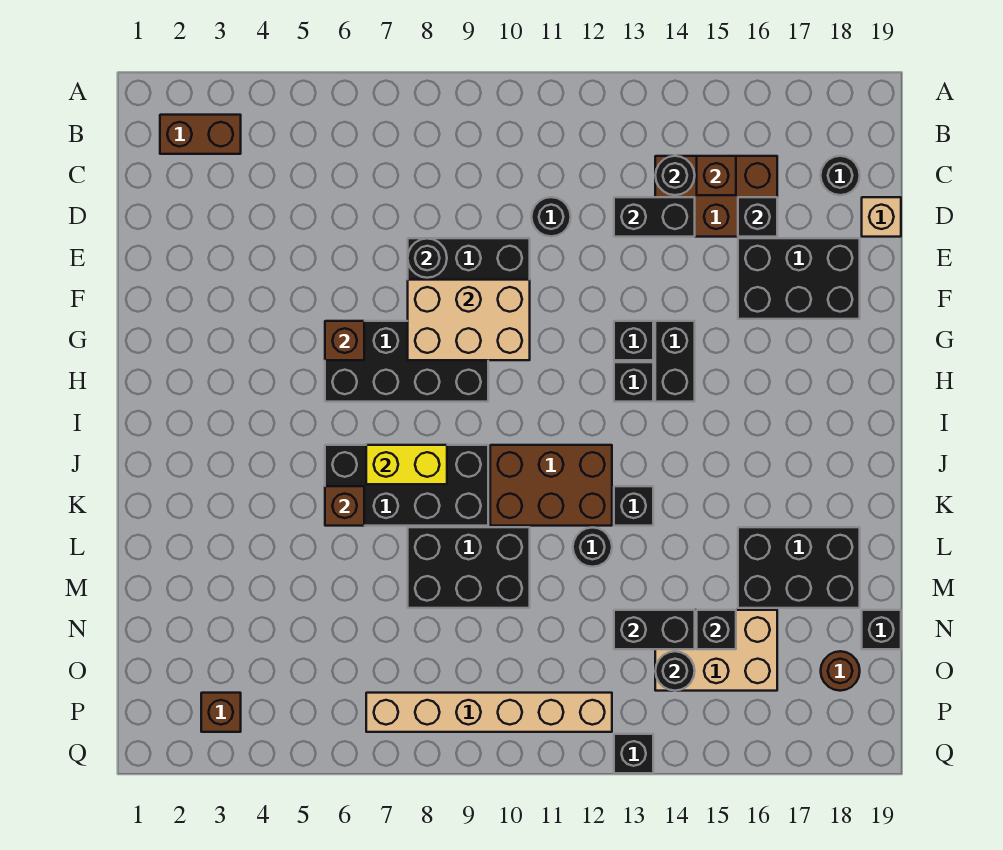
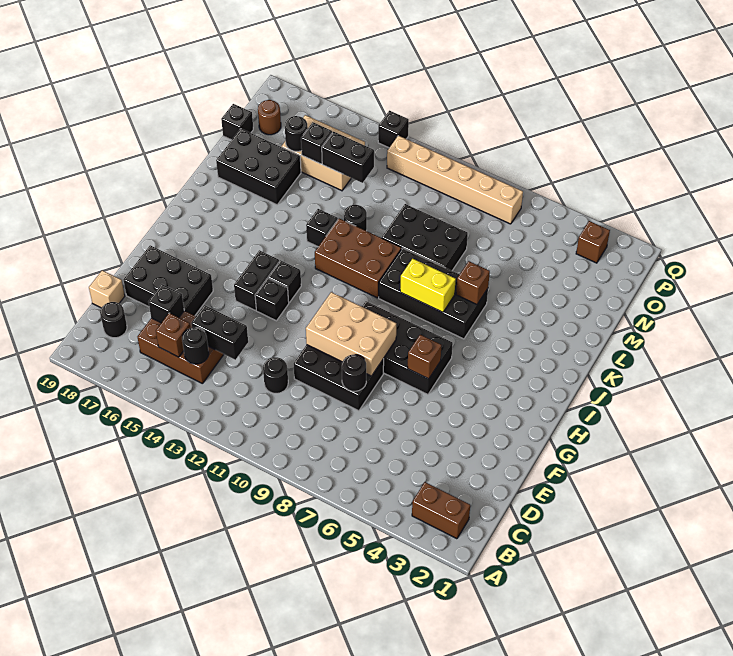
black 1x1 round brick [655,651,695,691] -> black 1x1 round brick moved to [285,116,308,151]

